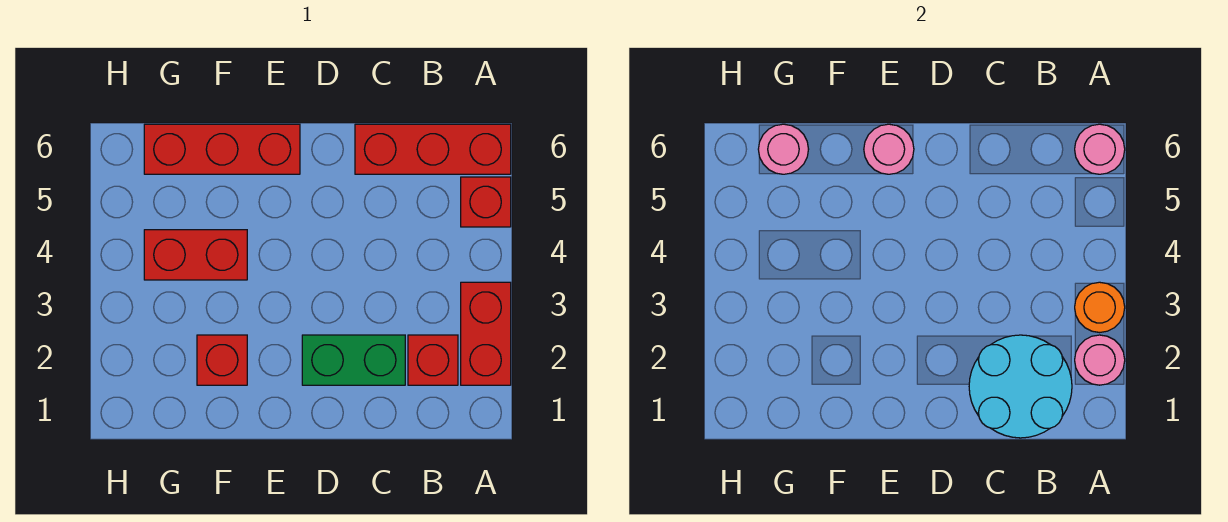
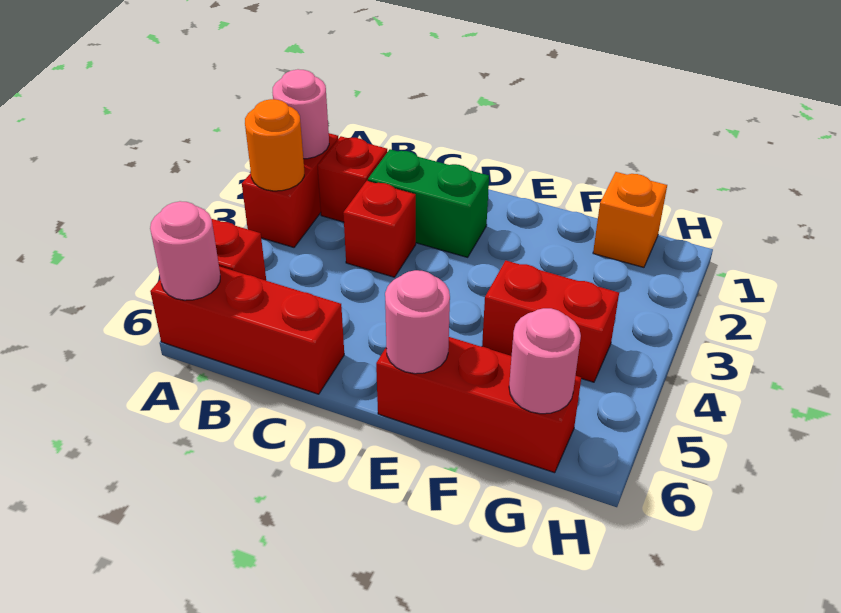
cyan 2x2 round brick [969,335,1072,438] -> none
red 1x1 brick [197,335,247,385] -> red 1x1 brick moved to [343,181,416,277]
none -> orange 1x1 brick [593,172,667,267]

